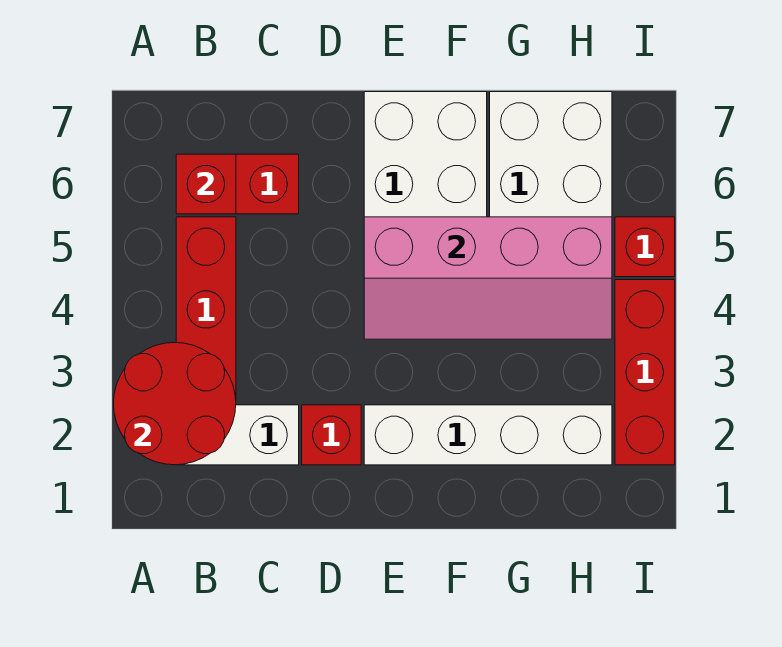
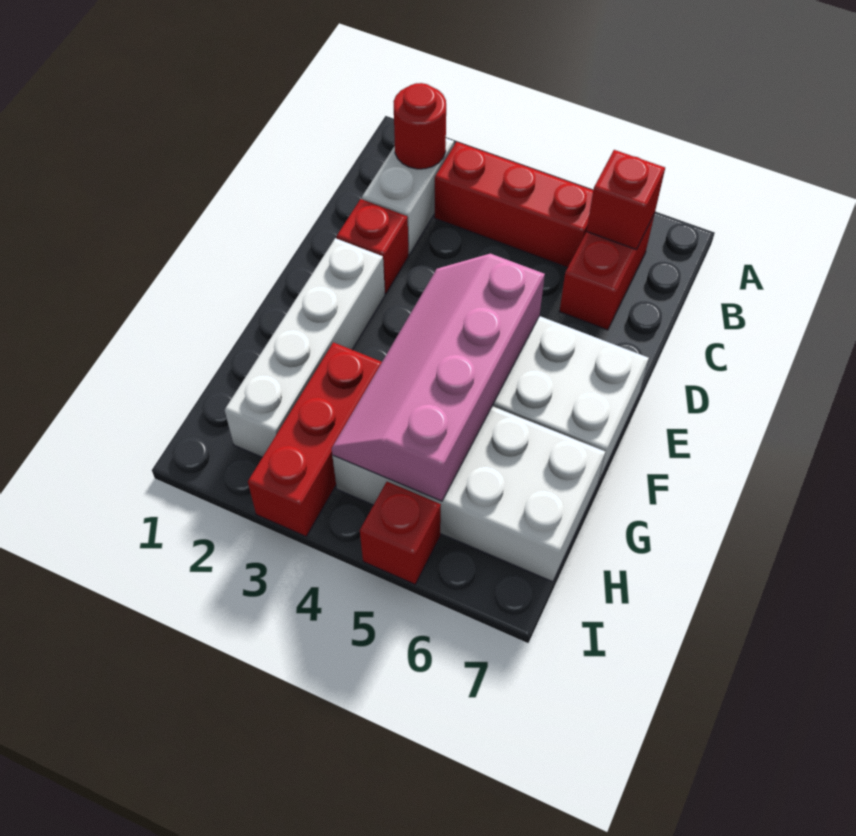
red 2x2 round brick [113,342,236,465] -> red 1x1 round brick [393,83,446,169]
red 1x3 brick [615,280,675,465] -> red 1x3 brick turned to [248,342,382,536]

